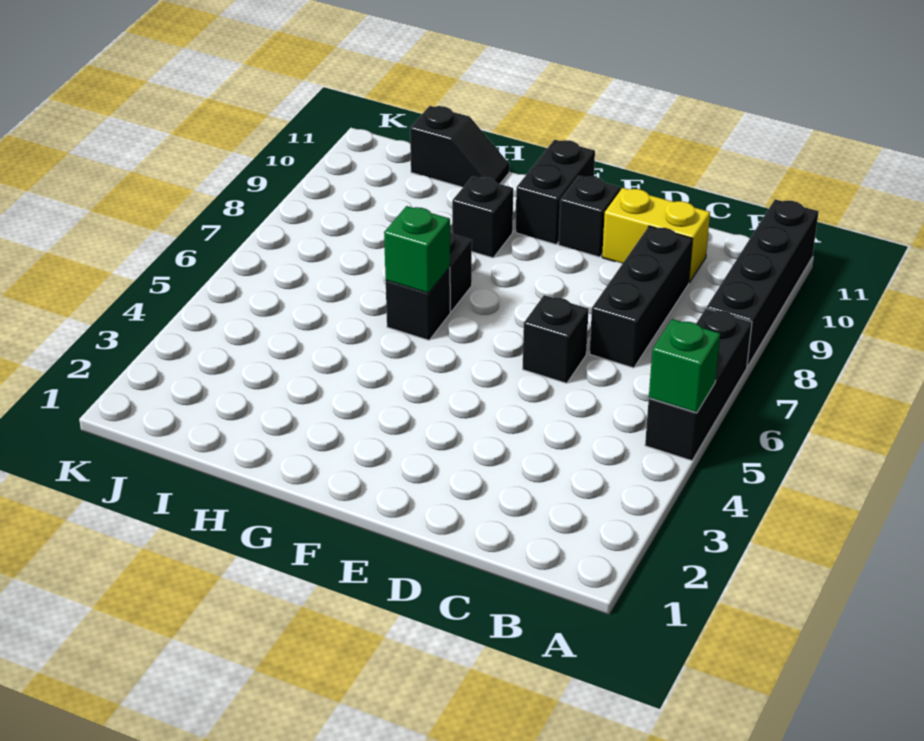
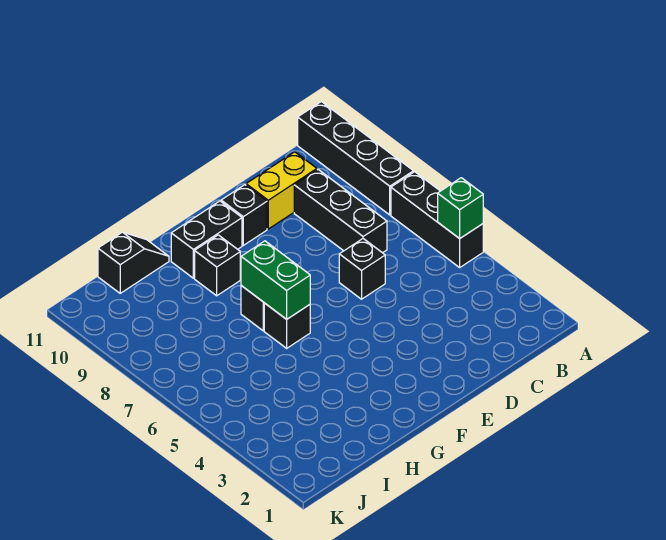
black 1x2 brick [515,140,595,244] -> black 1x2 brick turned to [171,201,242,278]
green 1x1 brick [384,206,450,293] -> green 1x2 brick [241,241,310,319]

